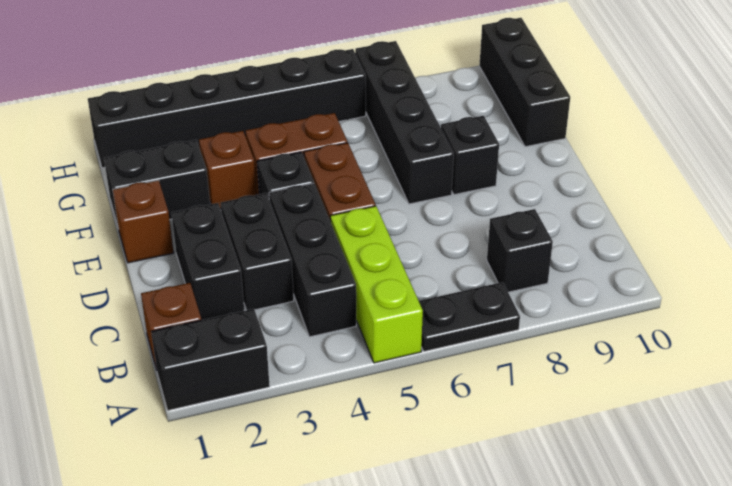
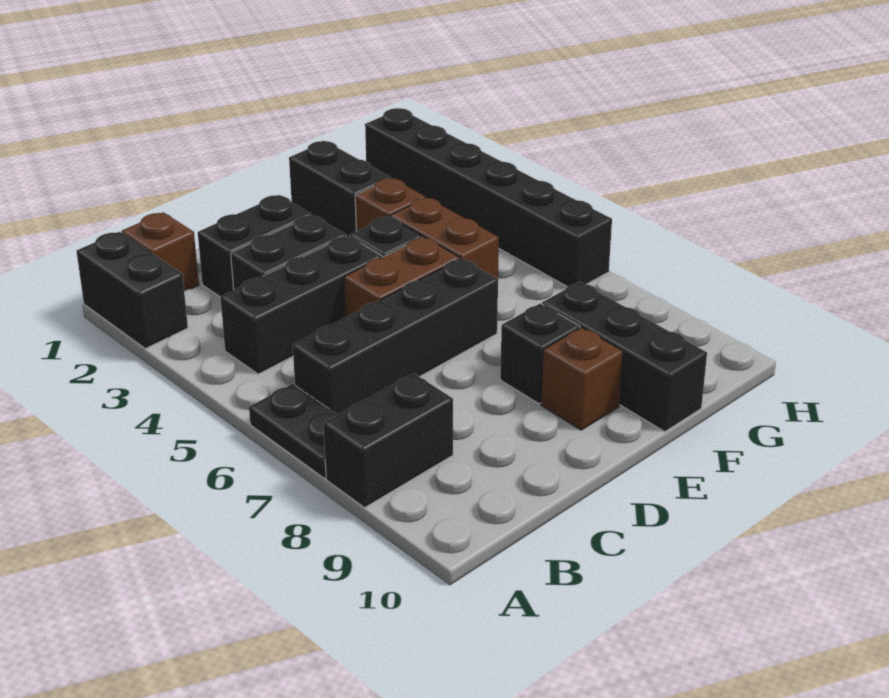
lime 1x3 brick [330,206,423,363] -> none
black 1x1 brick [487,209,553,292] -> black 1x2 brick [323,373,453,508]
brown 1x1 brick [112,180,174,263] -> brown 1x1 brick moved to [541,328,623,430]
black 1x4 brick [355,41,454,204] -> black 1x4 brick moved to [293,258,498,415]
black 1x3 brick [479,18,570,147] -> black 1x3 brick turned to [542,282,707,432]

